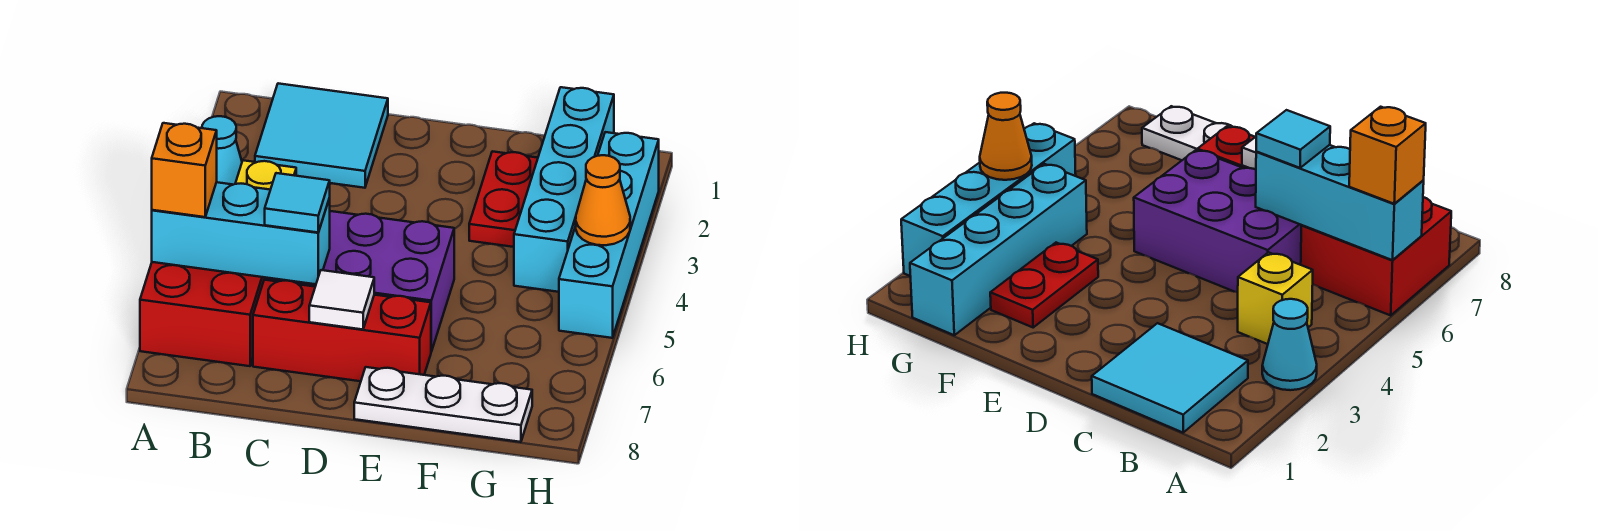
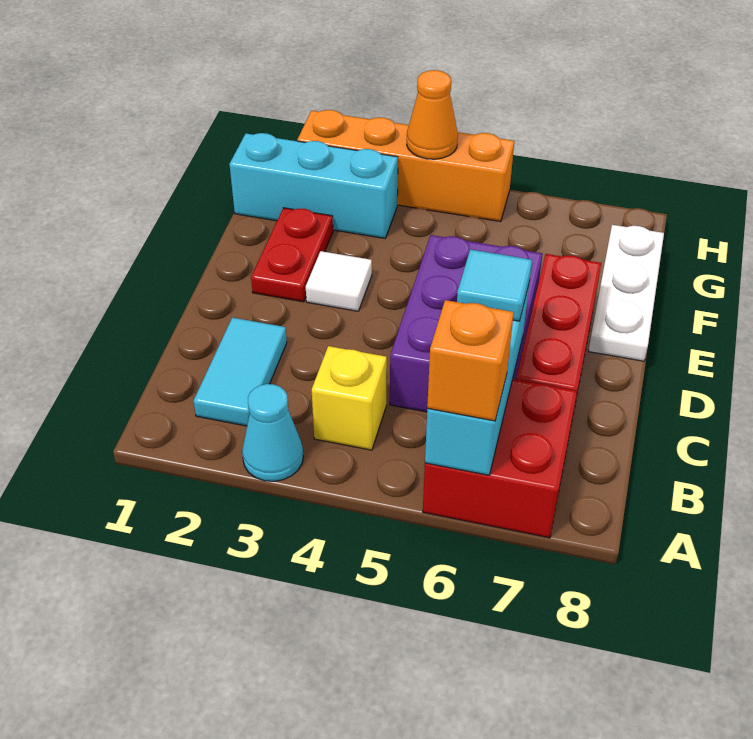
cyan 2x2 tile [255,83,388,188] -> cyan 1x2 tile [194,318,287,426]
white 1x1 tile [309,270,374,330] -> white 1x1 tile moved to [306,251,372,311]
red 1x2 plate [469,151,538,247] -> red 1x2 plate turned to [251,208,333,302]
cyan 1x4 brick [514,87,614,292] -> cyan 1x3 brick [229,133,398,238]
cyan 1x4 brick [559,132,659,338] -> orange 1x4 brick [297,110,514,222]

